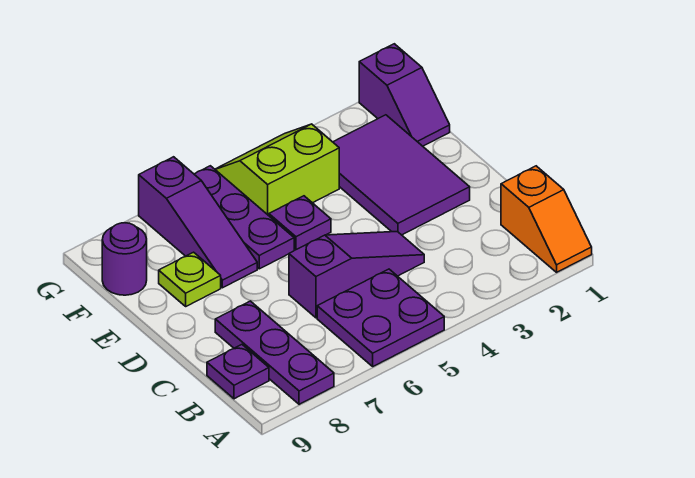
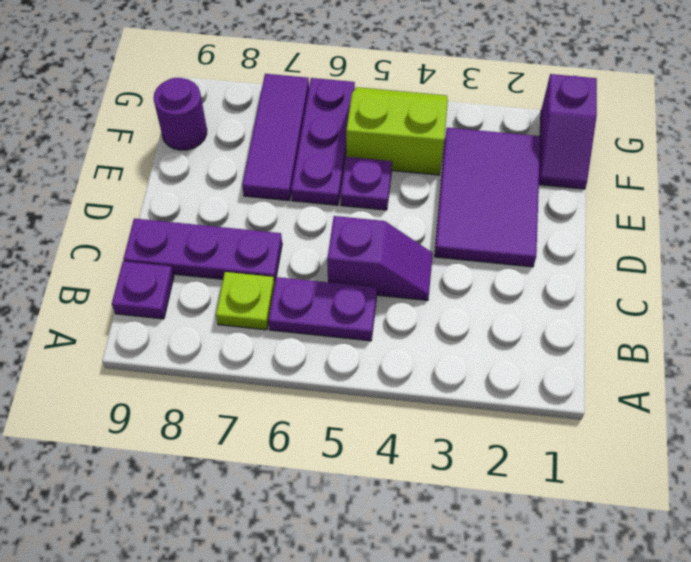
orange 1x2 slope [501,166,592,272] -> none
purple 2x2 plate [317,269,444,366] -> purple 1x2 plate [268,277,377,341]
purple 1x3 plate [215,301,334,404] -> purple 1x3 plate turned to [123,219,282,284]
purple 1x3 slope [289,231,424,318] -> purple 1x2 slope [327,216,433,300]
purple 1x3 slope [139,157,257,288] -> purple 1x3 tile [242,74,309,200]
lime 1x1 plate [159,252,221,306] -> lime 1x1 plate moved to [216,272,275,330]

